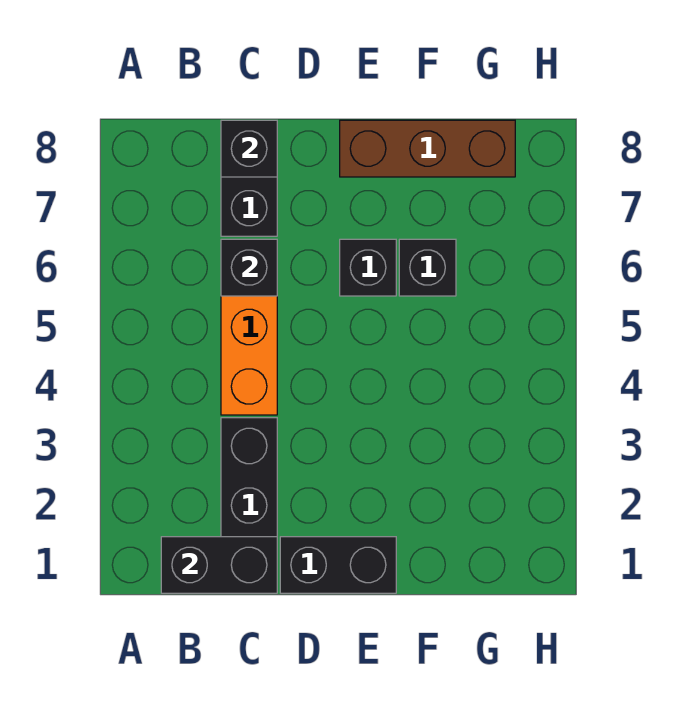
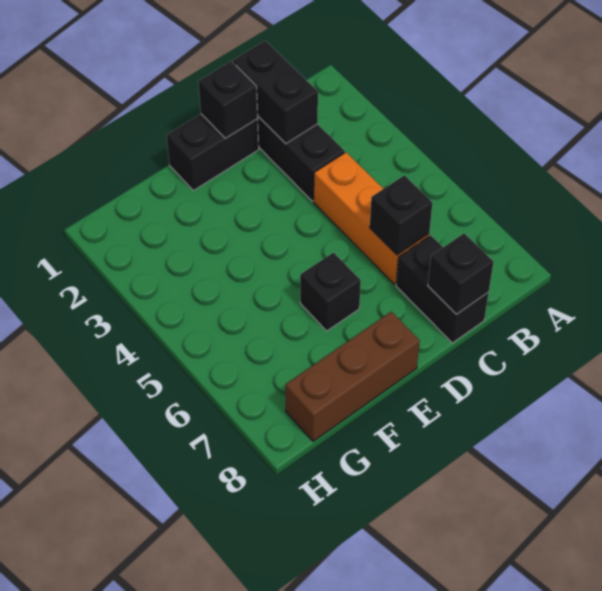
black 1x2 brick [161,537,277,593] -> black 1x2 brick turned to [233,41,318,144]
black 1x1 brick [399,239,456,296] -> black 1x1 brick moved to [198,61,258,138]

